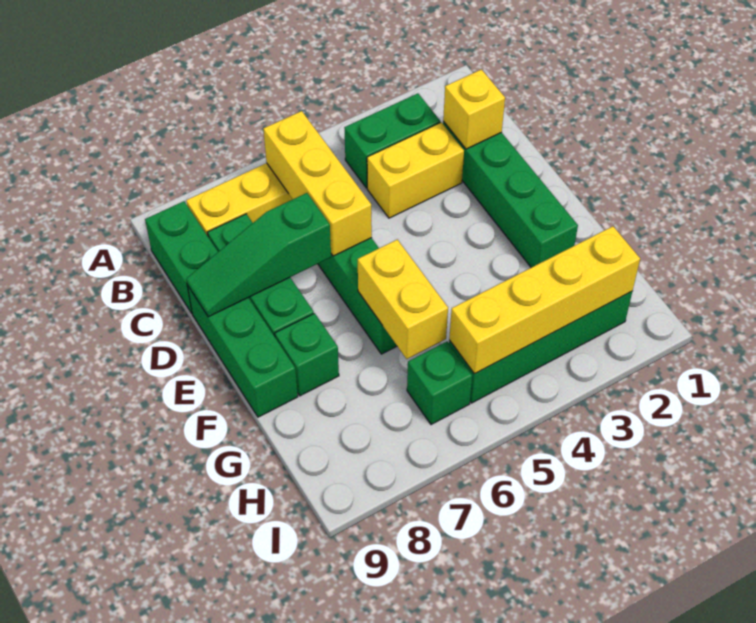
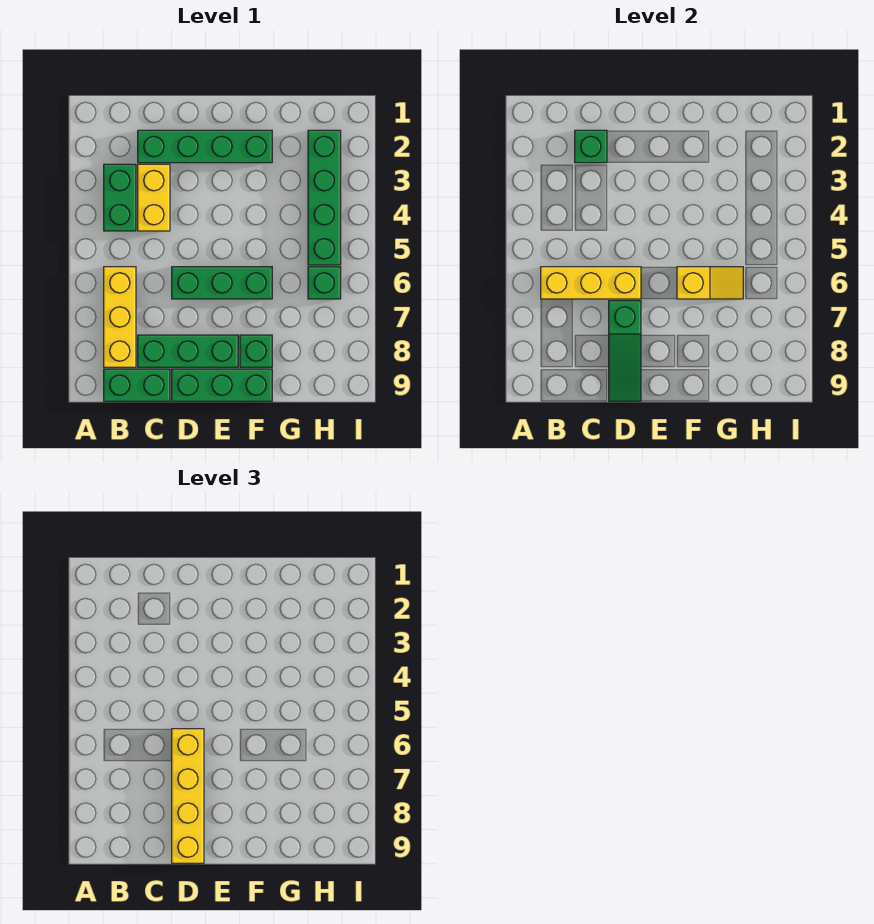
yellow 1x1 brick [443,69,505,149] -> green 1x1 brick [575,130,607,163]
yellow 1x2 brick [358,239,448,359] -> yellow 1x2 slope [677,267,743,299]
yellow 1x4 brick [449,226,640,374] -> yellow 1x4 brick moved to [172,729,204,863]

